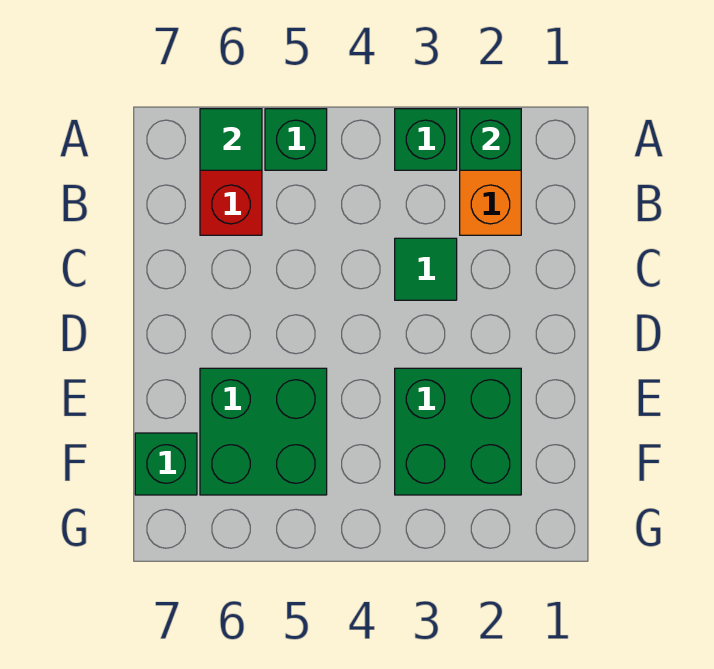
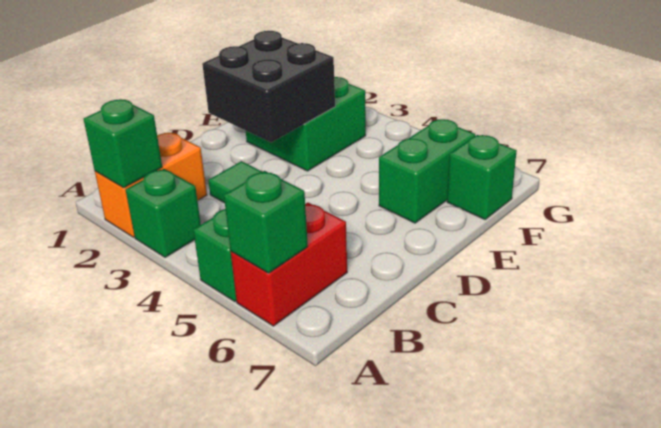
green 1x1 tile [200,109,262,170] -> green 1x1 brick [224,171,308,273]
none -> black 2x2 brick [202,31,335,142]
green 2x2 brick [200,368,327,495] -> green 1x2 brick [379,119,475,223]

